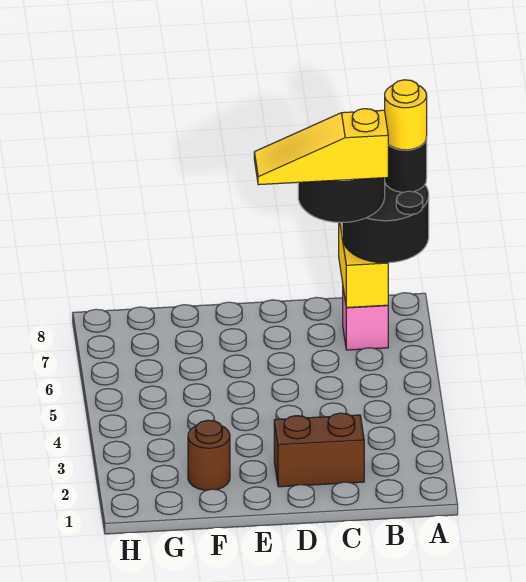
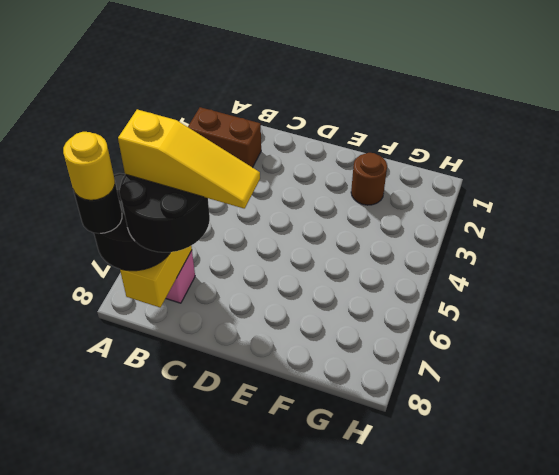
brown 1x2 brick [274,413,364,487] -> brown 1x2 brick moved to [188,107,261,167]

